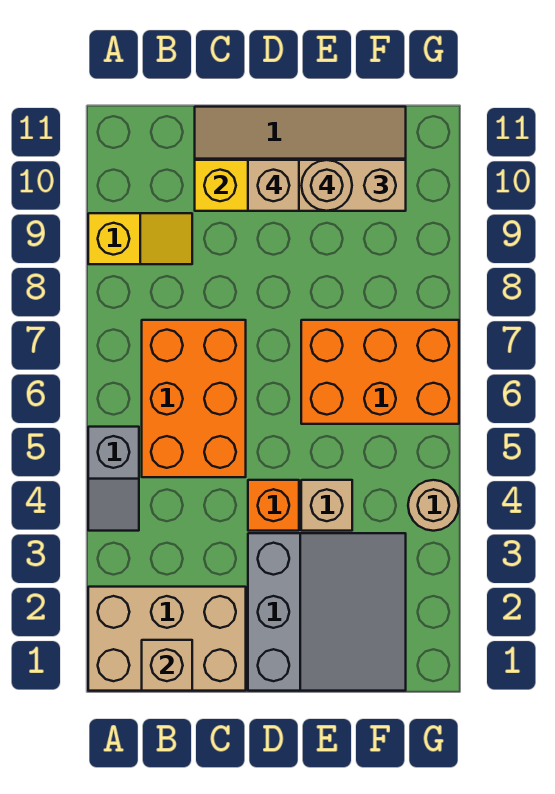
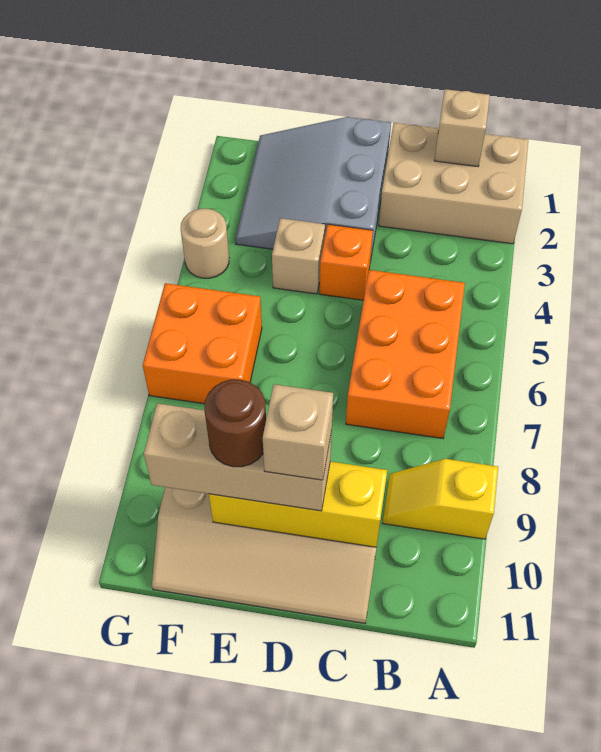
grey 1x2 slope [88,427,139,531] -> none
orange 2x3 brick [301,320,459,424] -> orange 2x2 brick [143,283,262,404]
tan 1x1 round brick [302,160,352,211] -> brown 1x1 round brick [204,379,266,467]

